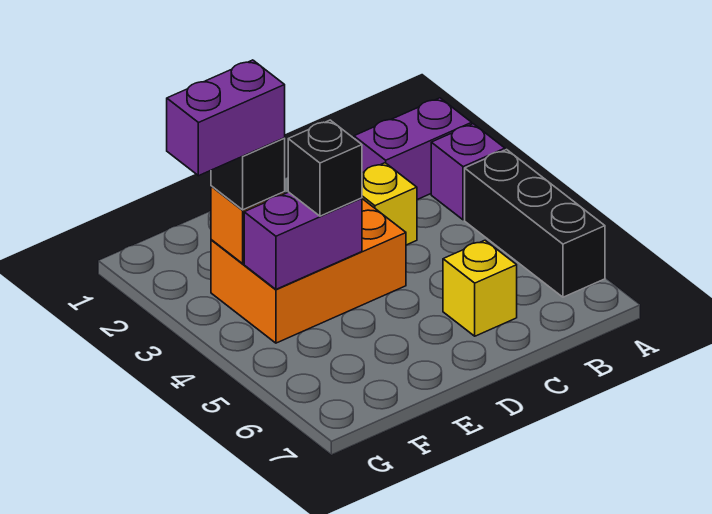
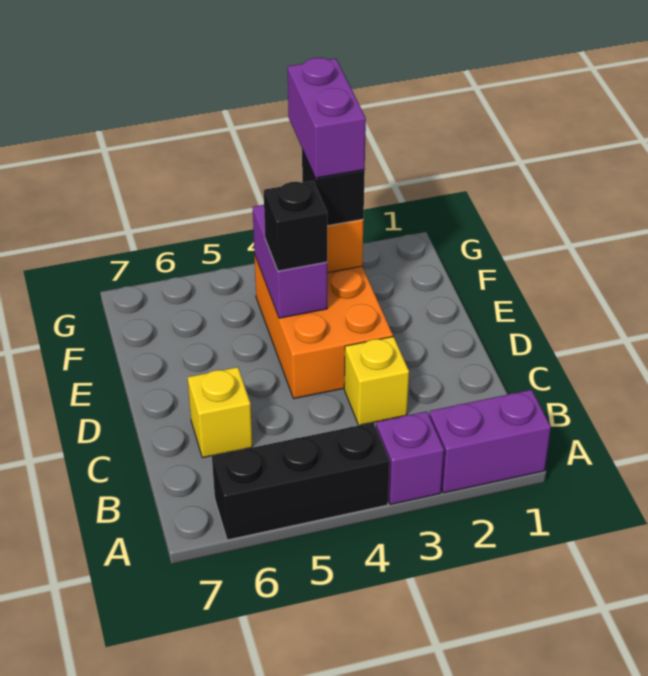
purple 1x2 brick [354,98,472,200] -> purple 1x2 brick turned to [429,390,551,493]

